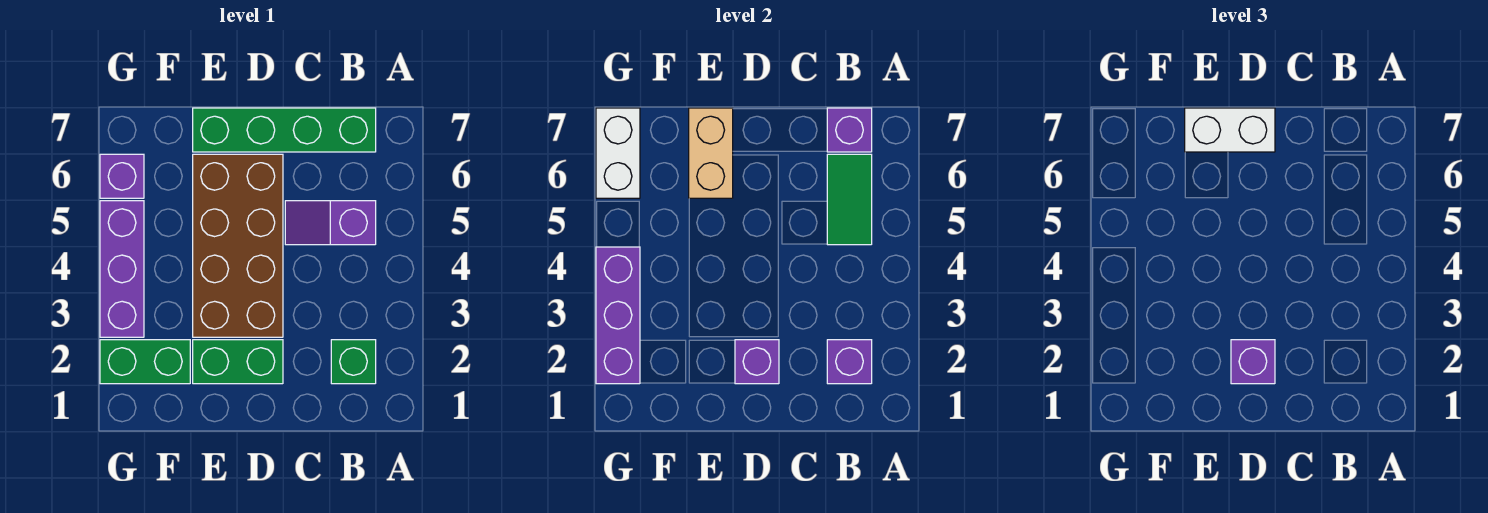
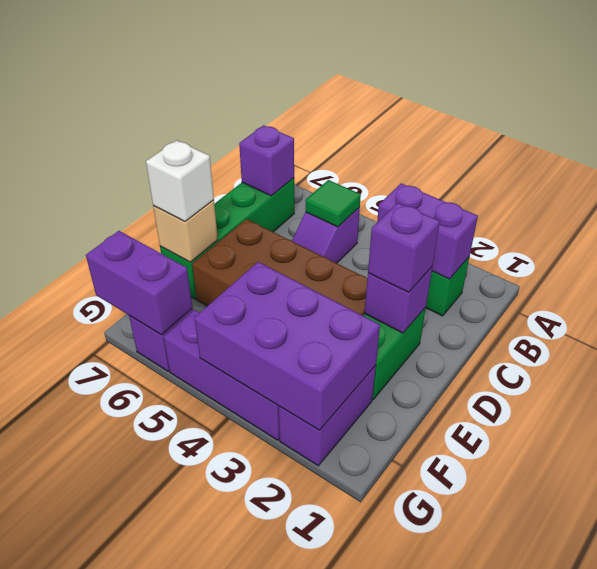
purple 1x1 brick [827,340,872,384] -> purple 1x2 brick [377,183,478,279]
green 1x2 tile [827,154,872,245] -> green 1x1 tile [306,180,361,227]
white 1x2 brick [1185,108,1275,152] -> white 1x1 brick [146,140,214,222]
tan 1x2 brick [689,108,733,198] -> tan 1x1 brick [153,200,218,262]
green 1x2 brick [100,340,190,384] -> purple 1x2 brick [279,366,376,466]
purple 1x3 brick [596,247,640,384] -> purple 2x3 brick [194,262,380,430]
white 1x2 brick [596,108,640,198] -> purple 1x2 brick [86,231,192,335]

